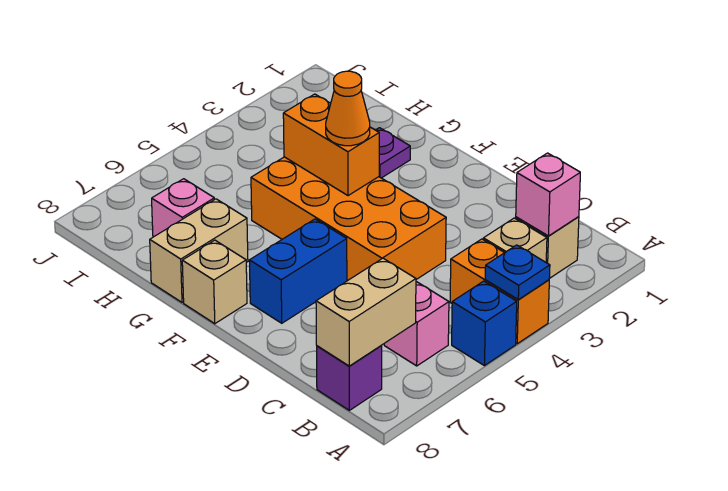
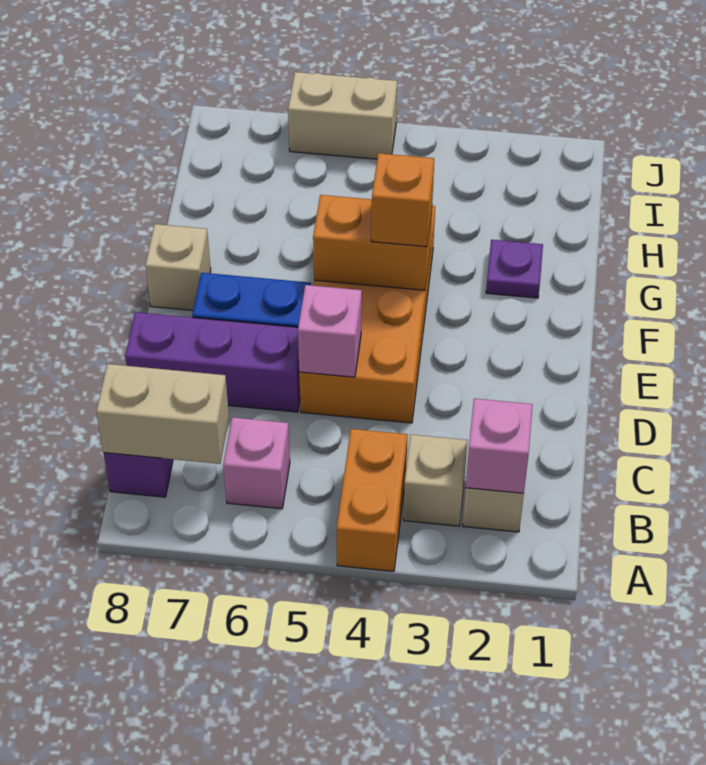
blue 1x1 plate [485,245,550,300] -> none
blue 1x1 brick [452,281,517,366] -> none
none -> purple 1x3 brick [125,312,300,412]
orange 1x2 brick [283,94,379,196] -> orange 1x2 brick turned to [313,195,432,290]
orange 1x1 cone [326,71,370,146] -> orange 1x1 brick [371,153,434,247]
tan 1x2 brick [150,199,248,302] -> tan 1x2 brick moved to [288,72,397,159]
pink 1x1 brick [152,179,214,237] -> pink 1x1 brick moved to [298,285,362,377]

